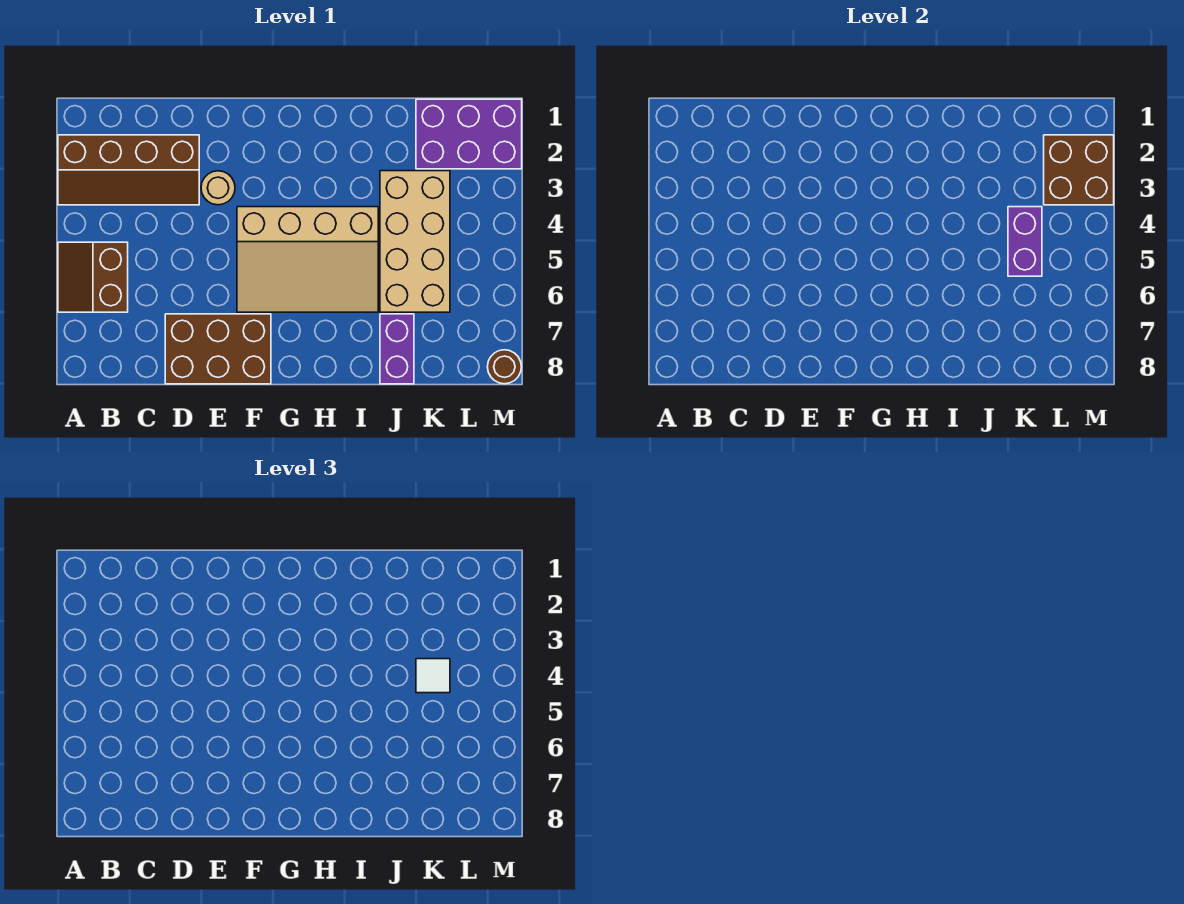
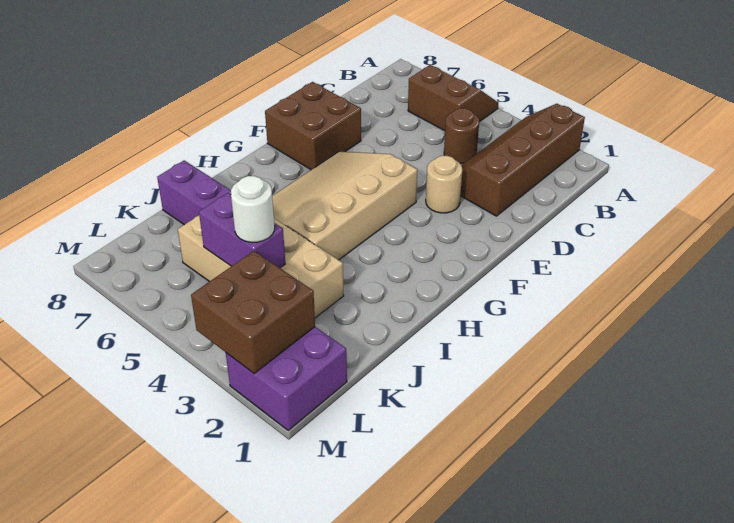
brown 2x3 brick [165,314,271,384] -> brown 2x2 brick [265,82,361,170]
purple 2x3 brick [416,99,522,169] -> purple 2x2 brick [226,327,347,430]
white 1x1 tile [416,659,450,693] -> white 1x1 round brick [231,176,275,242]
brown 1x1 round brick [487,350,521,384] -> brown 1x1 round brick moved to [444,108,479,163]

